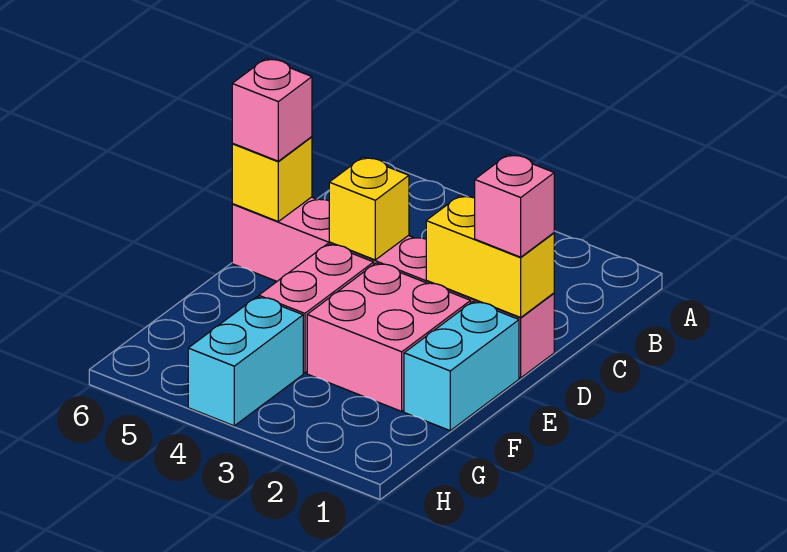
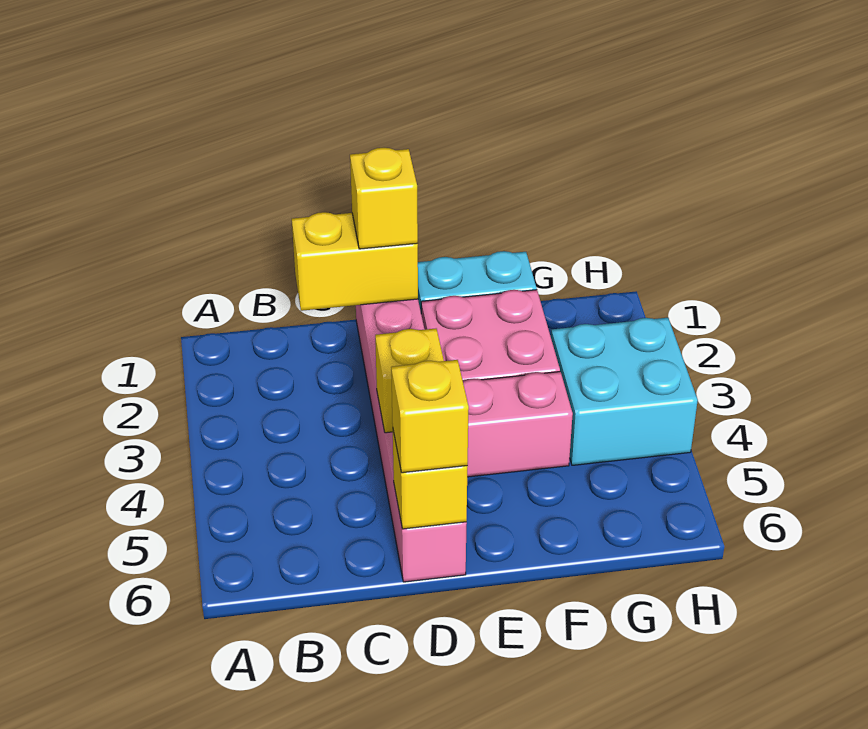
yellow 1x2 brick [426,196,554,317] -> yellow 1x2 brick turned to [292,212,418,311]
pink 1x1 brick [475,154,554,257] -> yellow 1x1 brick [350,148,418,249]
pink 1x1 brick [232,59,312,161] -> yellow 1x1 brick [391,360,469,473]
cyan 1x2 brick [188,297,303,426] -> cyan 2x2 brick [551,318,698,465]

